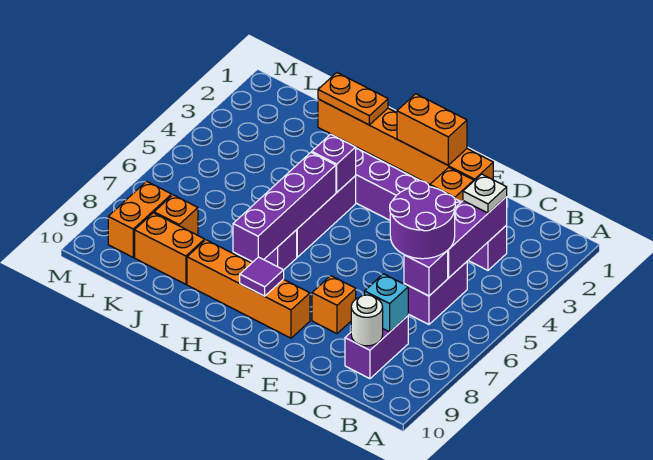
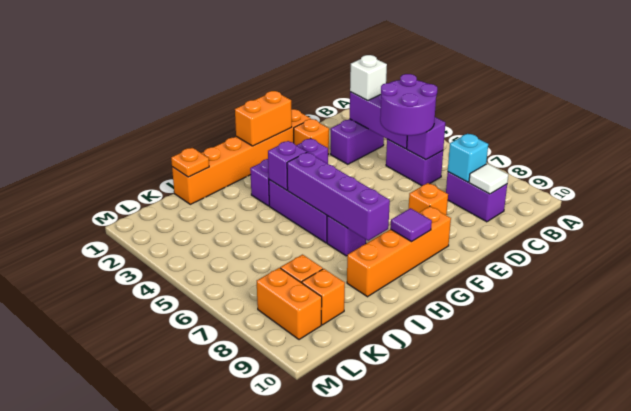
white 1x1 plate [463,174,507,213] -> white 1x1 brick [350,55,387,101]
white 1x1 round brick [351,295,383,346] -> white 1x1 tile [469,164,508,194]
orange 1x2 plate [318,73,388,125] -> orange 1x1 plate [171,148,209,177]
orange 1x2 brick [135,213,205,284] -> orange 1x1 brick [302,269,345,325]

